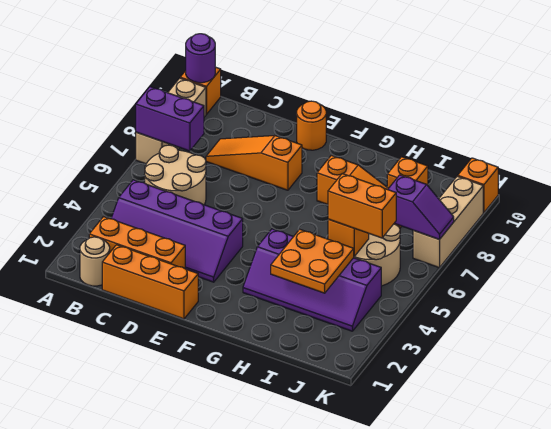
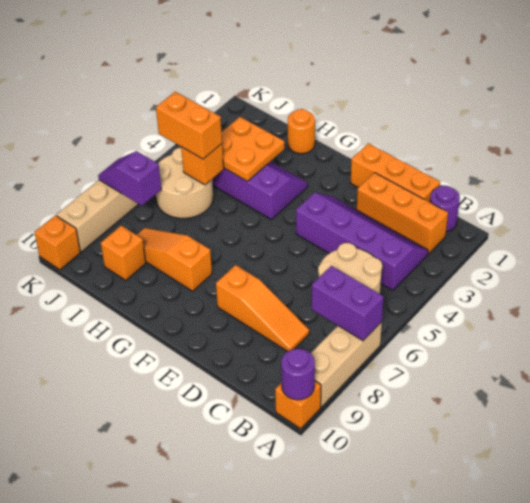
tan 1x1 round brick [80,237,110,286] -> purple 1x1 round brick [430,186,460,232]
orange 1x1 round brick [297,101,326,150] -> orange 1x1 round brick moved to [288,109,315,154]

